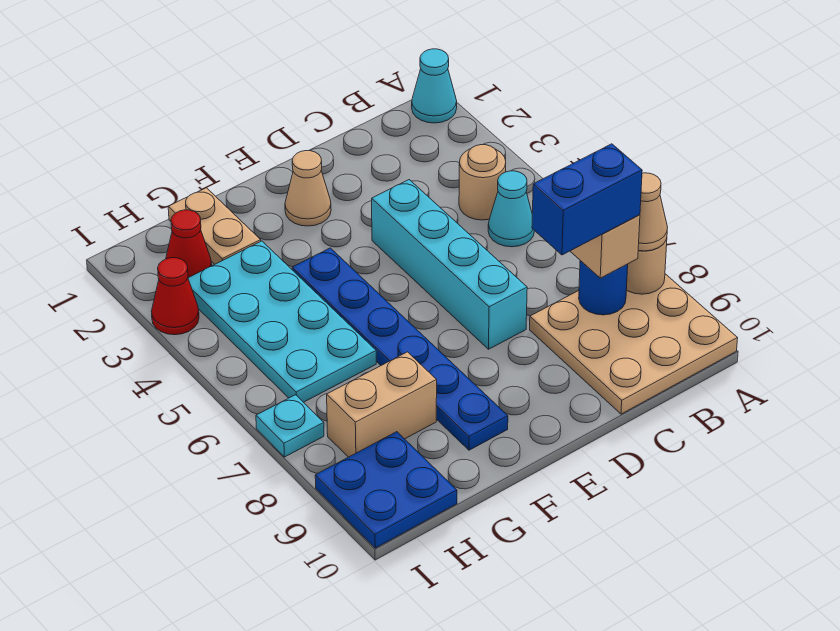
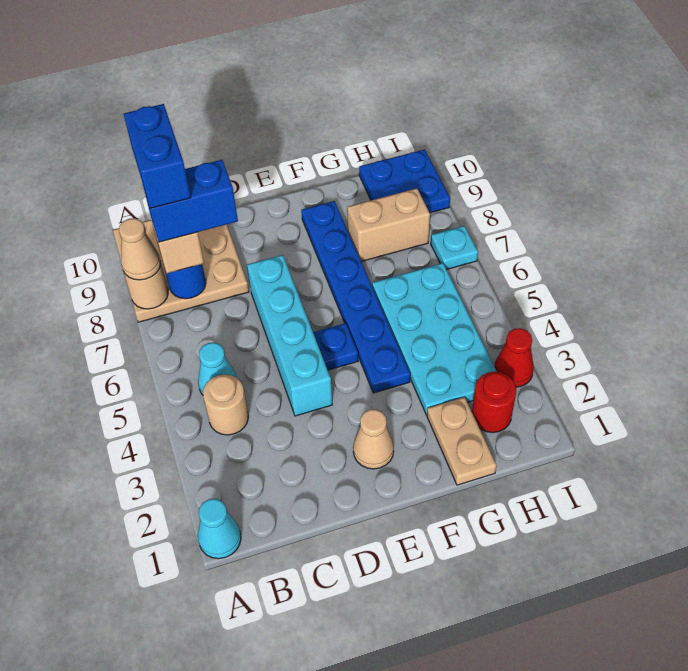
none -> blue 1x2 brick [124,104,191,208]
none -> blue 1x1 plate [313,323,358,370]
red 1x1 cone [166,210,212,278] -> red 1x1 round brick [472,372,517,433]

